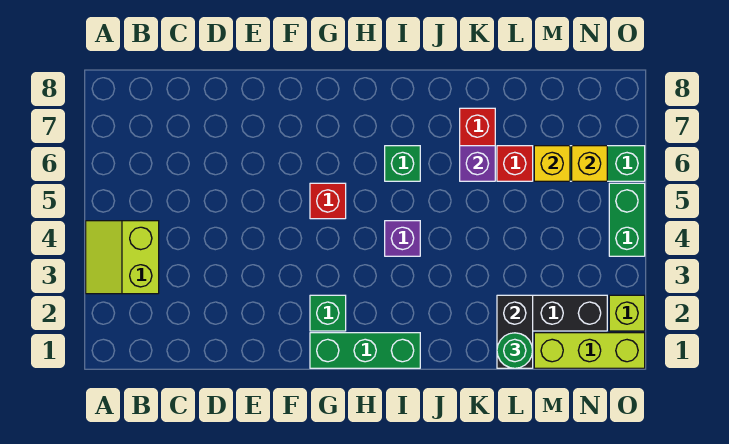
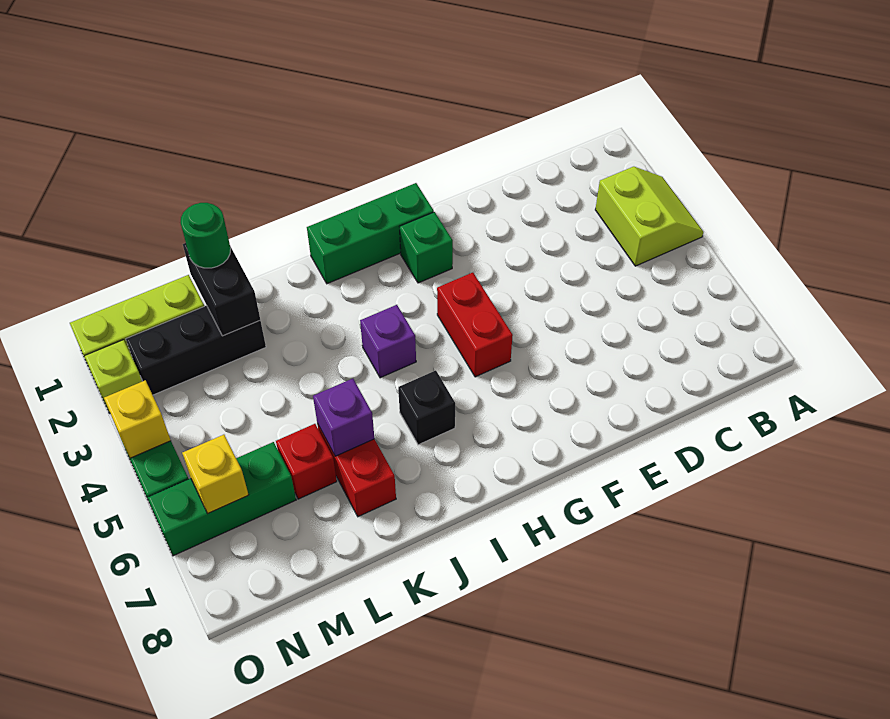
red 1x1 brick [310,183,346,219] -> red 1x2 brick [437,273,513,377]
green 1x1 brick [385,146,420,181] -> black 1x1 brick [398,371,455,445]
yellow 1x1 brick [534,146,570,181] -> yellow 1x1 brick moved to [104,380,171,458]

